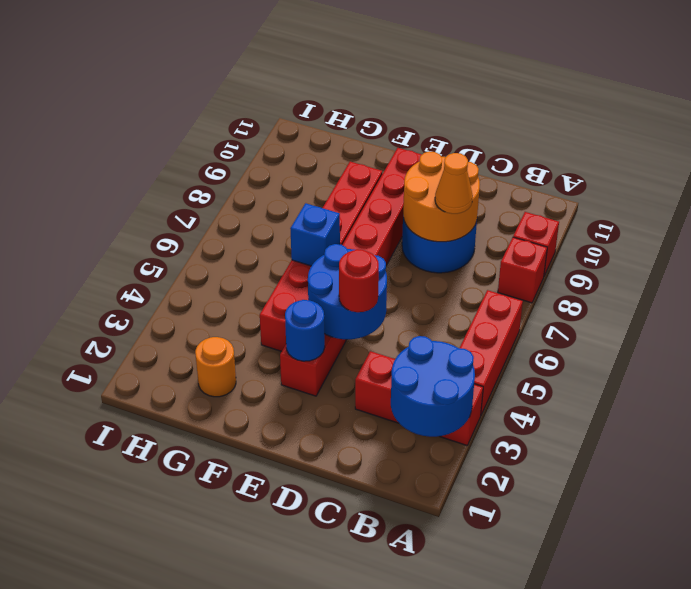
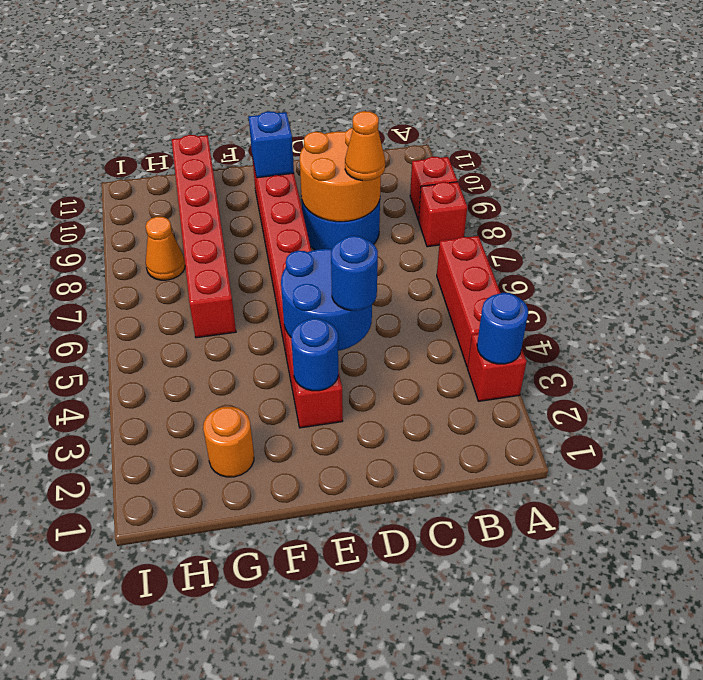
blue 2x2 round brick [391,336,475,437] -> blue 1x1 round brick [477,293,528,364]
red 1x3 brick [355,351,483,445] -> red 1x1 brick [467,333,527,401]
red 1x1 round brick [339,249,379,312] -> blue 1x1 round brick [331,236,378,311]
red 1x6 brick [260,162,382,351] -> red 1x6 brick moved to [172,135,236,338]
blue 1x1 brick [290,203,340,266] -> blue 1x1 brick moved to [249,111,294,178]
none -> orange 1x1 cone [145,216,185,280]

